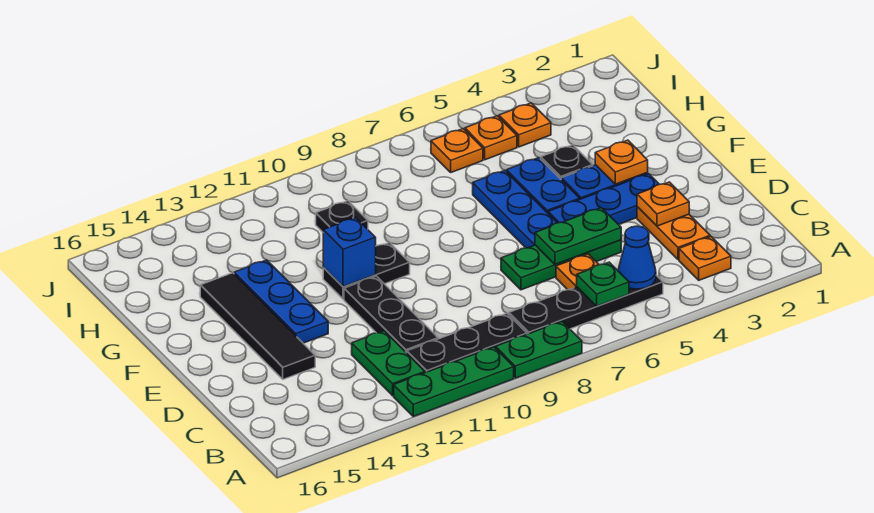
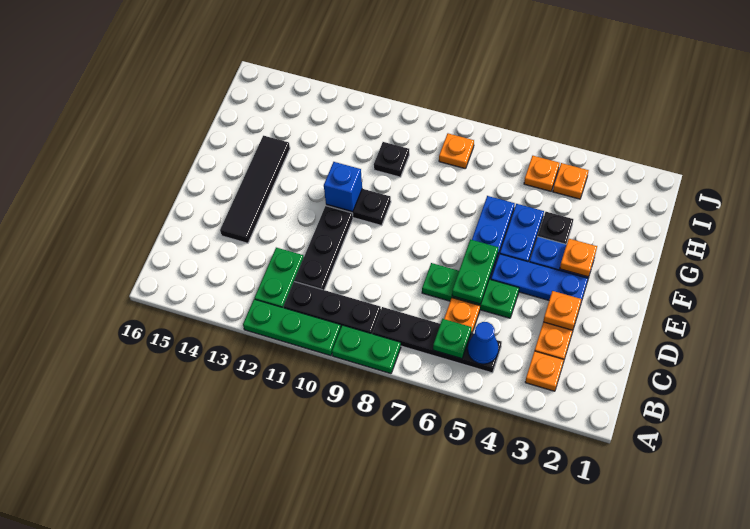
green 1x2 plate [535,208,621,265] -> green 1x2 plate turned to [452,239,498,304]
blue 1x3 plate [234,260,328,343] -> none
orange 1x1 plate [431,129,483,172] -> orange 1x1 plate moved to [439,133,474,169]

